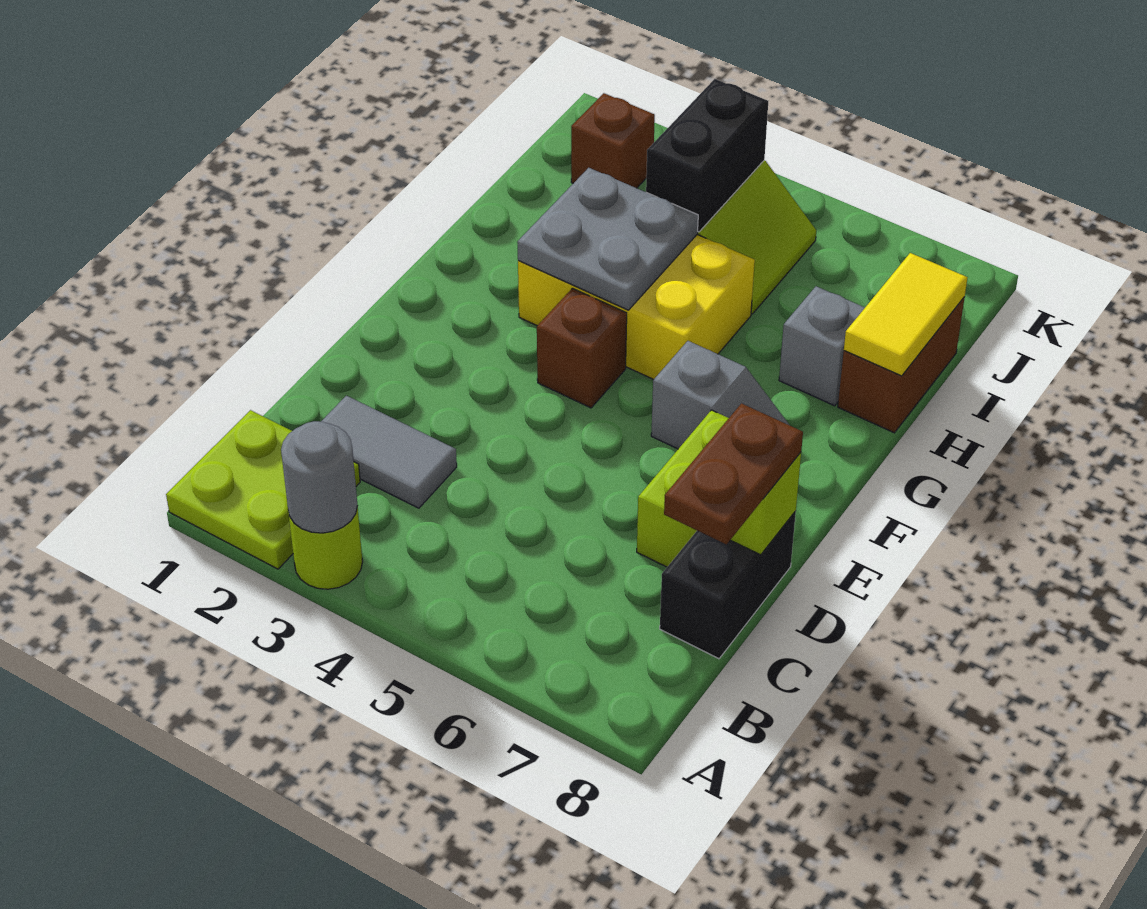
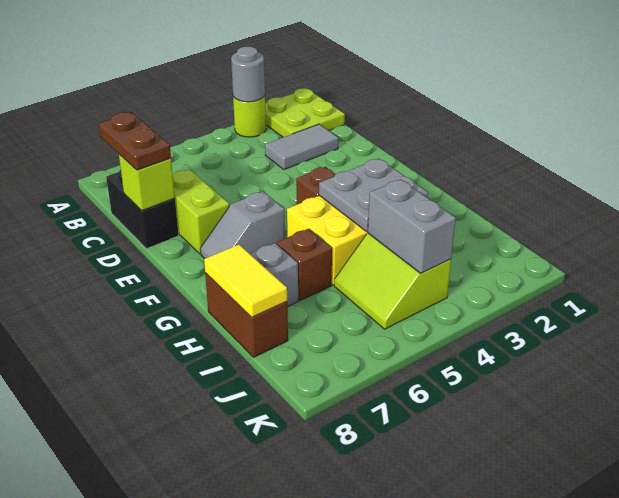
black 1x2 brick [646,79,768,232] -> grey 1x2 brick [368,179,456,273]
brown 1x1 brick [571,93,655,188] -> brown 1x1 brick moved to [277,229,332,301]

